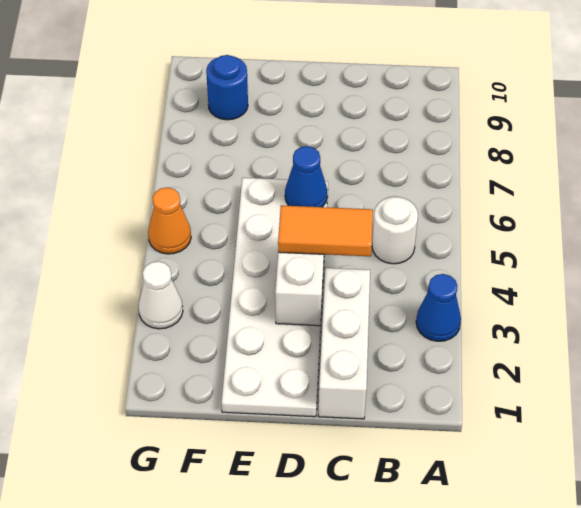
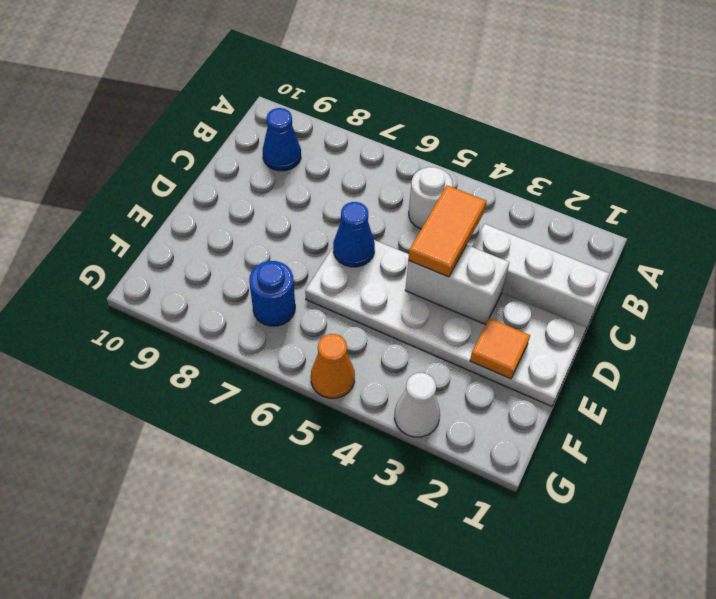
blue 1x1 cone [416,274,461,341] -> blue 1x1 cone moved to [263,108,301,171]
none -> orange 1x1 tile [470,318,530,379]
blue 1x1 round brick [206,55,248,120] -> blue 1x1 round brick moved to [249,261,295,326]

